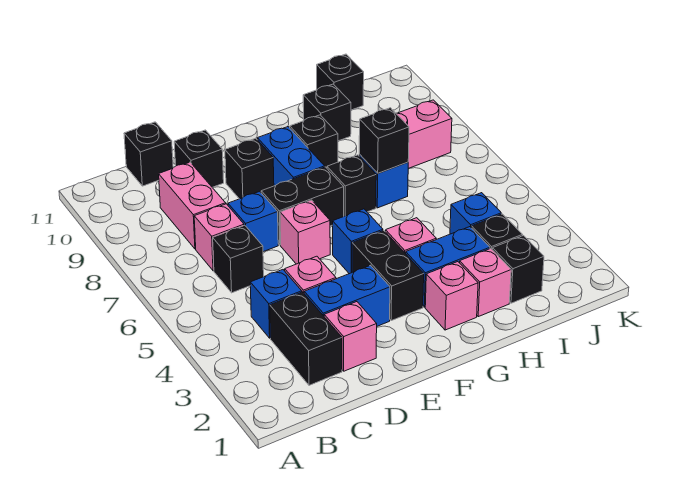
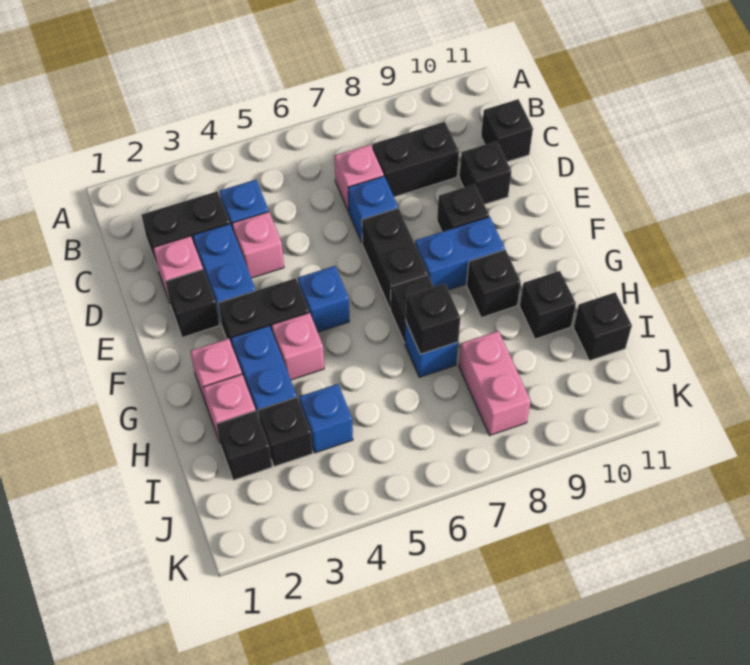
black 1x1 brick [213,225,264,293] -> black 1x1 brick moved to [165,270,219,338]
pink 1x2 brick [159,162,226,249] -> black 1x2 brick [372,122,459,197]
pink 1x1 brick [280,200,330,264] -> none

